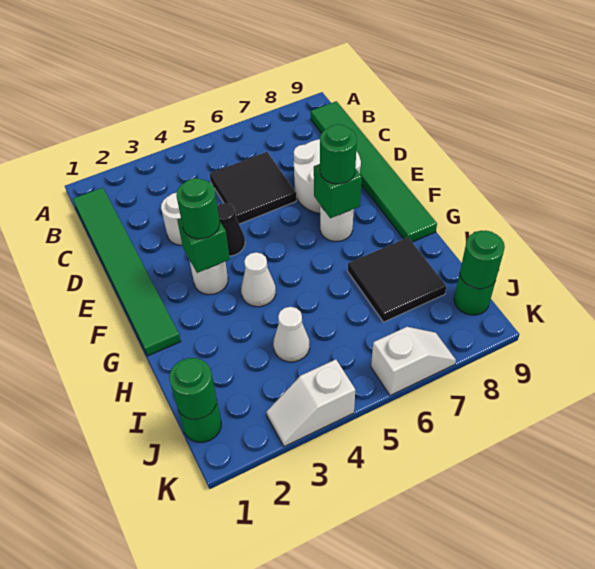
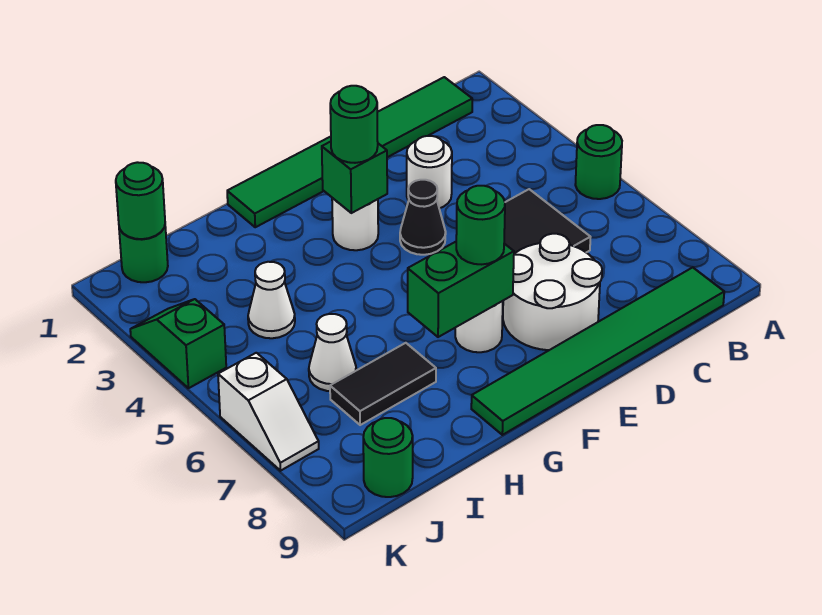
green 1x1 brick [314,164,362,218] -> green 1x2 brick [408,242,514,337]
white 1x1 cone [241,252,276,307] -> white 1x1 cone moved to [309,314,356,391]
black 2x2 tile [348,238,446,322] -> black 1x2 tile [330,343,436,425]
green 1x1 round brick [460,231,505,289] -> green 1x1 round brick moved to [575,125,622,199]
white 1x2 slope [266,360,355,447] -> green 1x2 slope [130,299,226,388]

